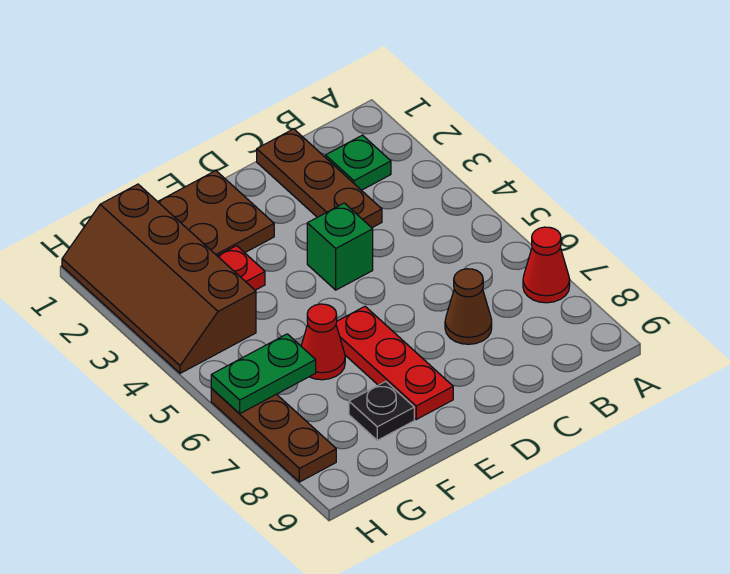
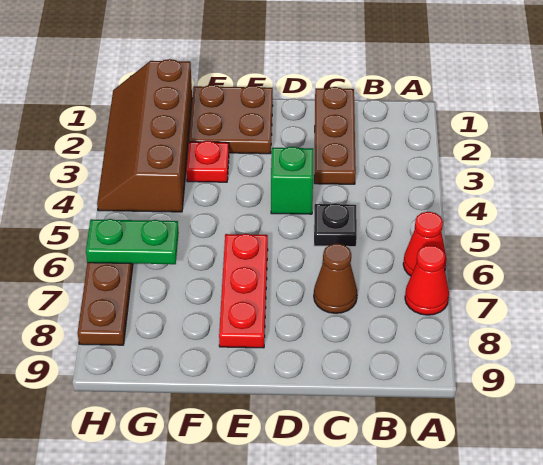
green 1x1 plate [325,135,391,190] -> none
red 1x1 cone [301,304,345,380] -> red 1x1 cone moved to [403,212,447,276]
black 1x1 plate [349,382,414,440] -> black 1x1 plate moved to [314,203,357,247]

